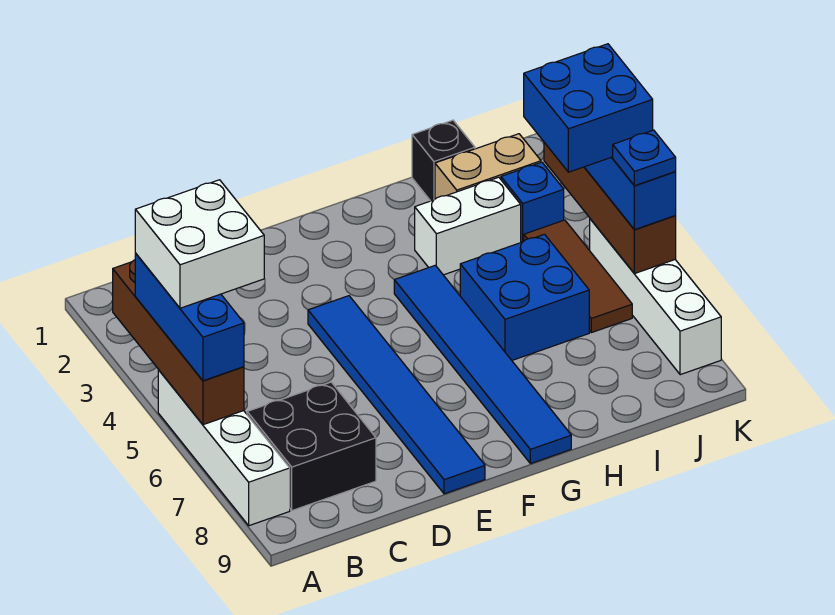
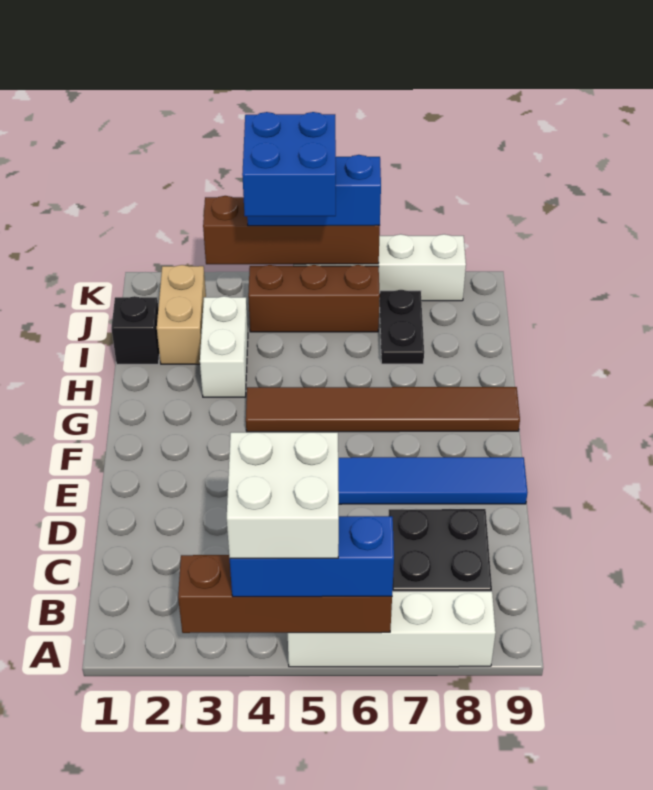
blue 1x6 tile [394,265,571,464] -> brown 1x6 tile [246,387,520,432]
blue 2x2 brick [460,234,589,360] -> none
none -> black 1x2 plate [380,290,424,364]
blue 1x1 brick [501,162,564,242] -> none
brown 1x3 tile [524,220,632,333] -> brown 1x3 brick [248,265,380,332]
blue 1x1 plate [613,130,676,186] -> none

